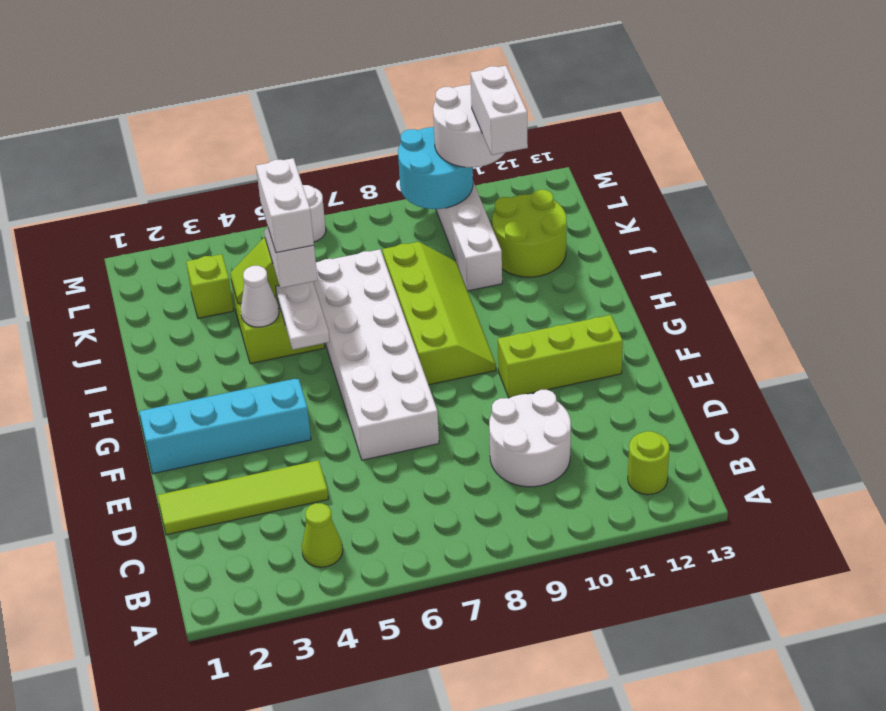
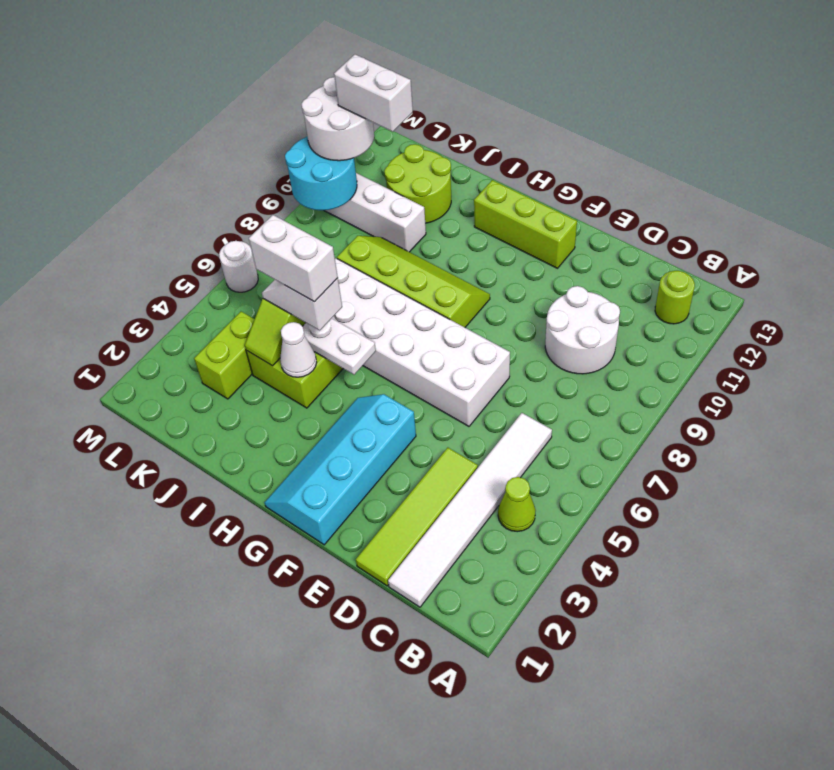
none -> white 1x6 tile [388,413,552,607]
lime 1x3 brick [498,315,623,398] -> lime 1x3 brick turned to [474,180,577,268]
lime 1x1 brick [186,254,234,318] -> lime 1x2 brick [194,311,254,399]

